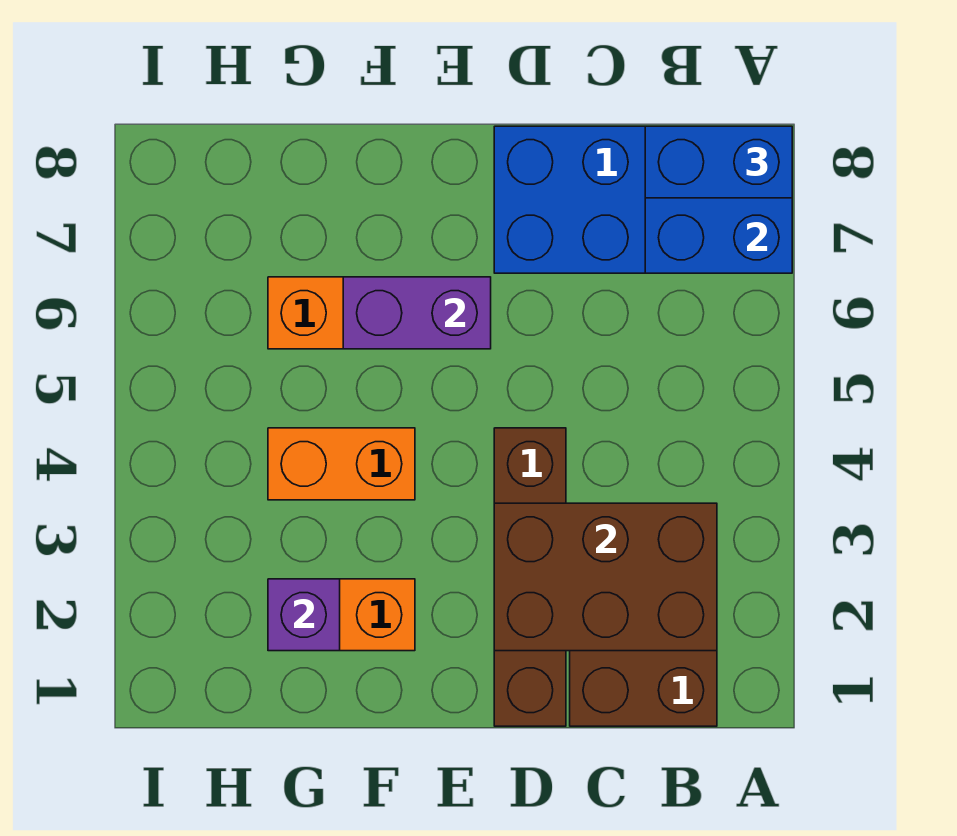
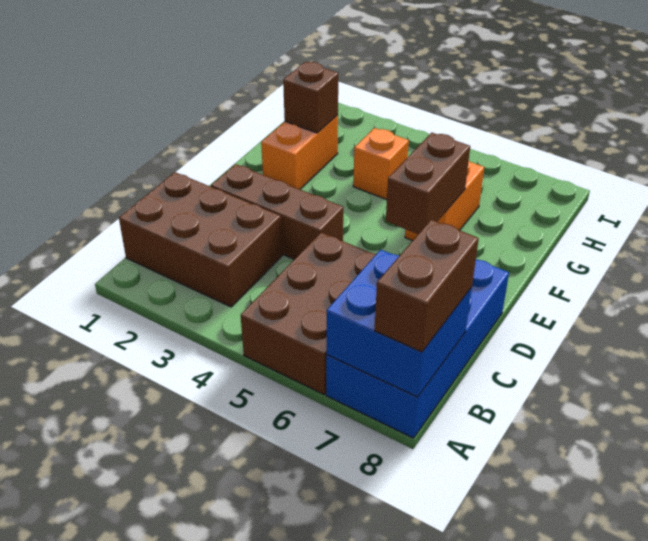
blue 1x2 brick [645,126,792,198] -> brown 1x2 brick [375,220,479,352]
brown 2x3 brick [494,503,717,651] -> brown 2x3 brick moved to [241,232,376,394]
brown 1x4 brick [494,428,566,726] -> brown 1x3 brick [211,164,343,259]
purple 1x2 brick [343,277,491,349] -> brown 1x2 brick [386,133,470,234]
orange 1x2 brick [268,428,415,500] -> orange 1x1 brick [353,128,409,200]
purple 1x1 brick [268,579,340,651] -> brown 1x1 brick [283,62,338,133]

